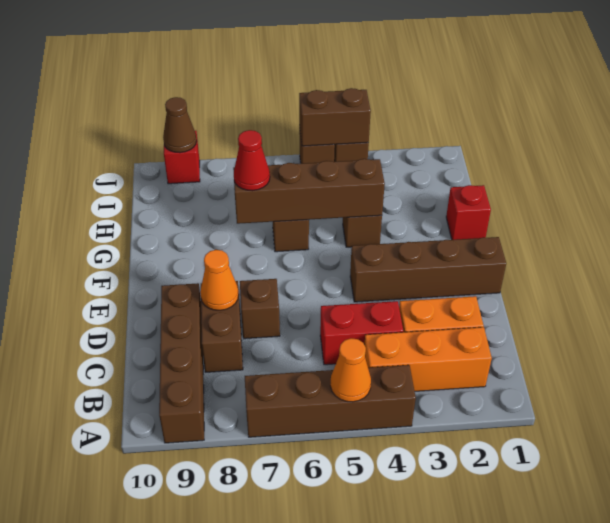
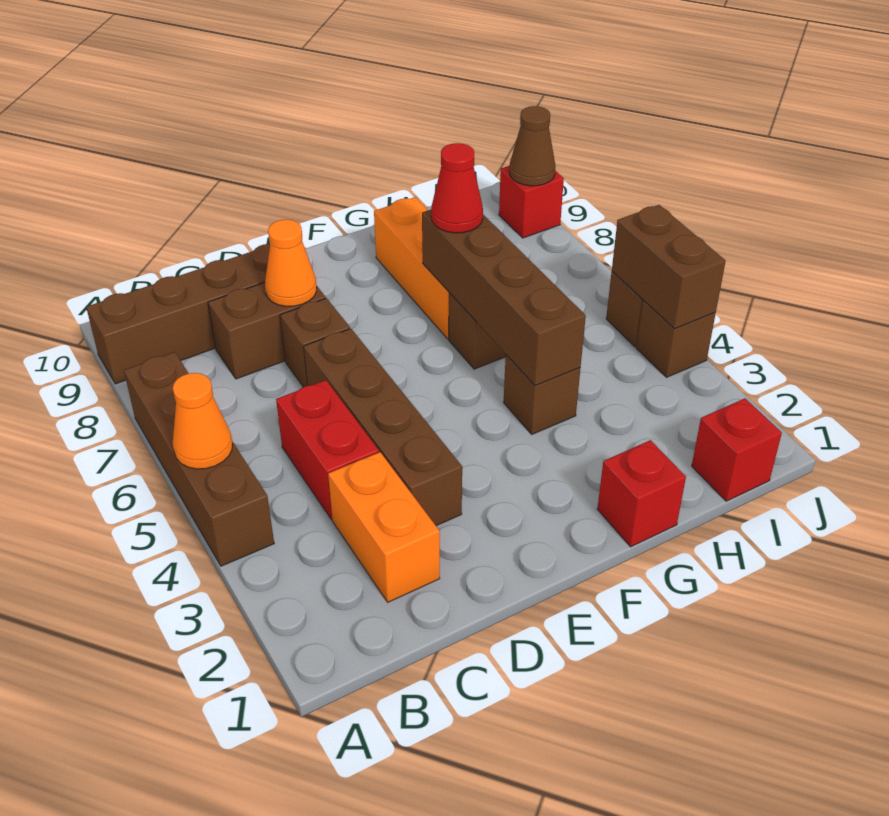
orange 1x3 brick [364,327,492,391] -> orange 1x3 brick moved to [374,197,449,339]
brown 1x4 brick [350,237,506,302] -> brown 1x4 brick moved to [304,329,462,526]
none -> red 1x1 brick [692,398,782,501]

